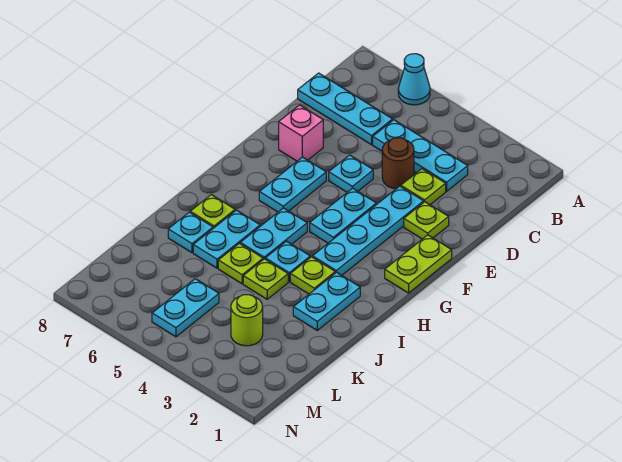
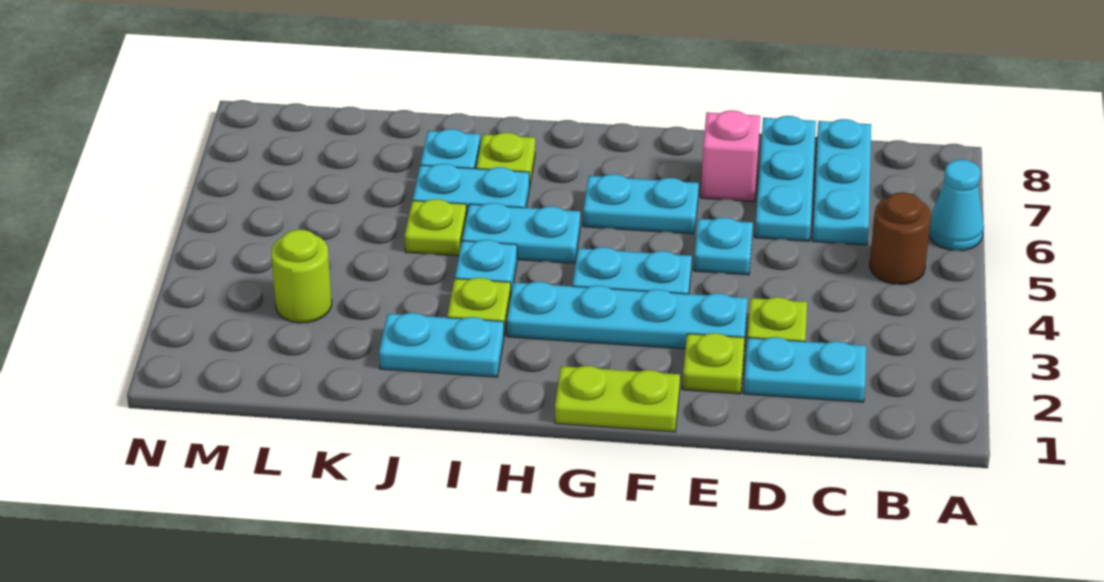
cyan 1x3 plate [373,120,468,191] -> cyan 1x3 plate moved to [755,116,816,241]
brown 1x1 round brick [382,138,414,189] -> brown 1x1 round brick moved to [870,192,931,285]
lime 1x1 plate [243,259,288,299] -> none
cyan 1x2 plate [152,279,219,337] -> cyan 1x2 plate moved to [744,337,866,402]

